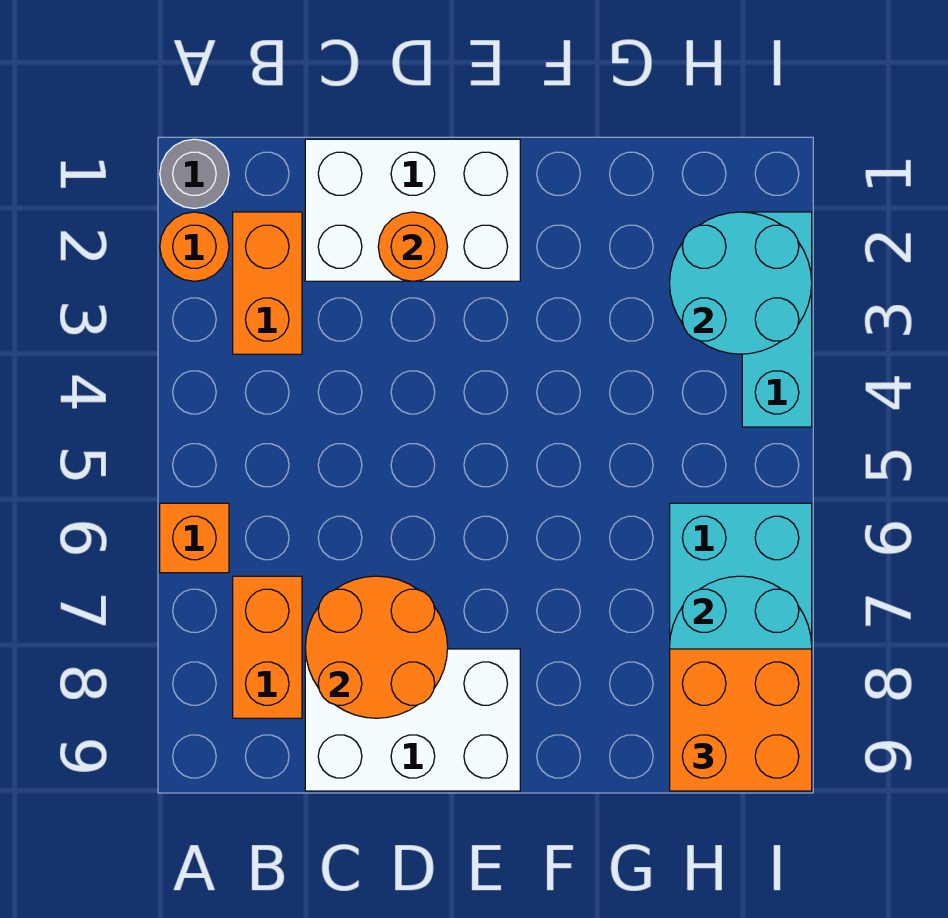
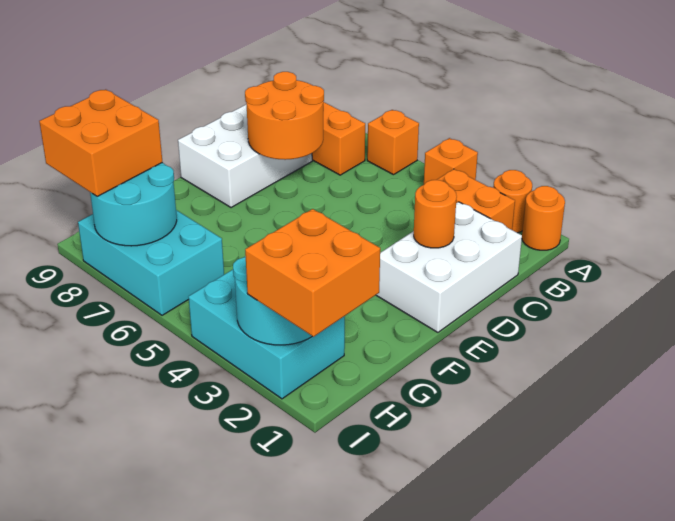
grey 1x1 round brick [160,139,229,209] -> orange 1x1 round brick [522,186,565,250]
none -> orange 1x1 brick [424,138,478,184]
none -> orange 2x2 brick [245,209,380,337]
cyan 1x3 brick [742,212,812,427] -> cyan 2x3 brick [189,270,345,399]

